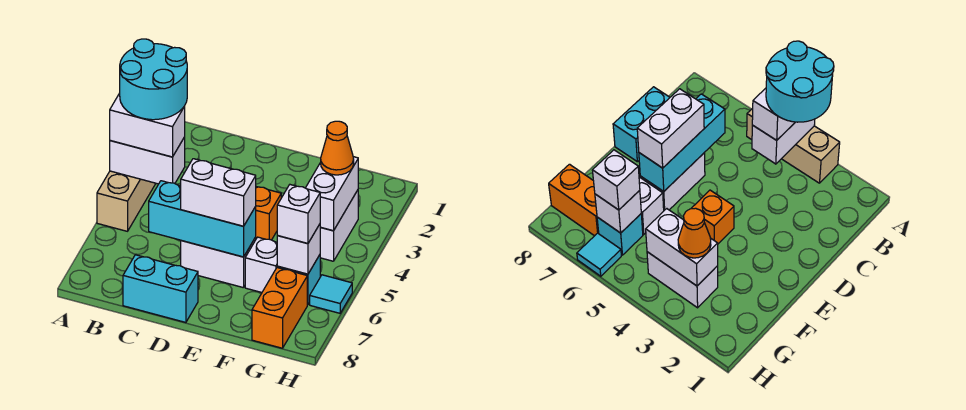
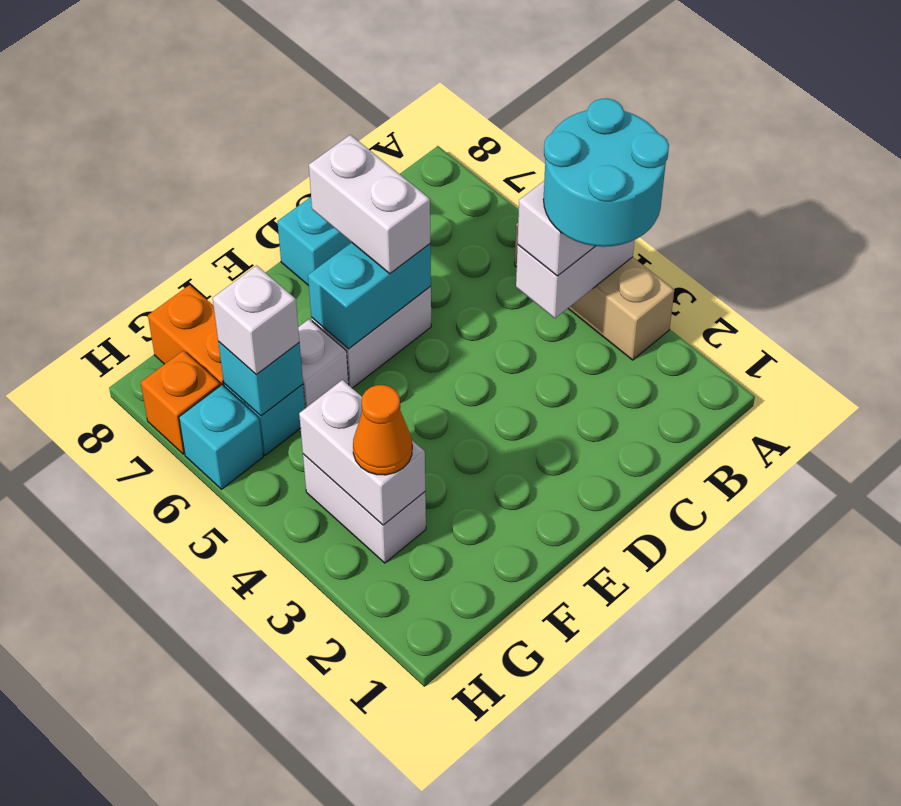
cyan 1x3 brick [149,181,256,257] -> cyan 1x2 brick [308,243,431,349]
white 1x2 brick [181,159,256,226] -> white 1x2 brick turned to [309,135,430,274]
orange 1x1 brick [255,187,281,240] -> orange 1x1 brick moved to [141,351,220,454]
white 1x1 brick [277,224,321,274] -> cyan 1x1 brick [218,342,303,416]
cyan 1x1 tile [310,275,352,313] -> cyan 1x1 brick [179,385,263,489]

